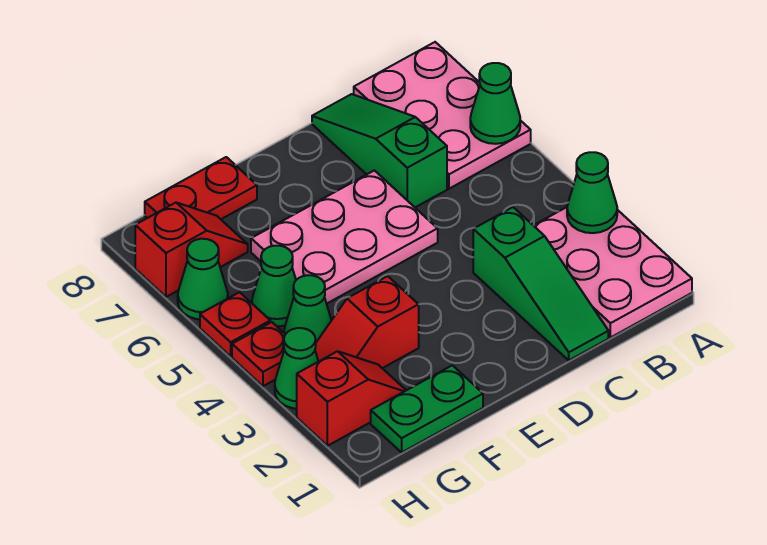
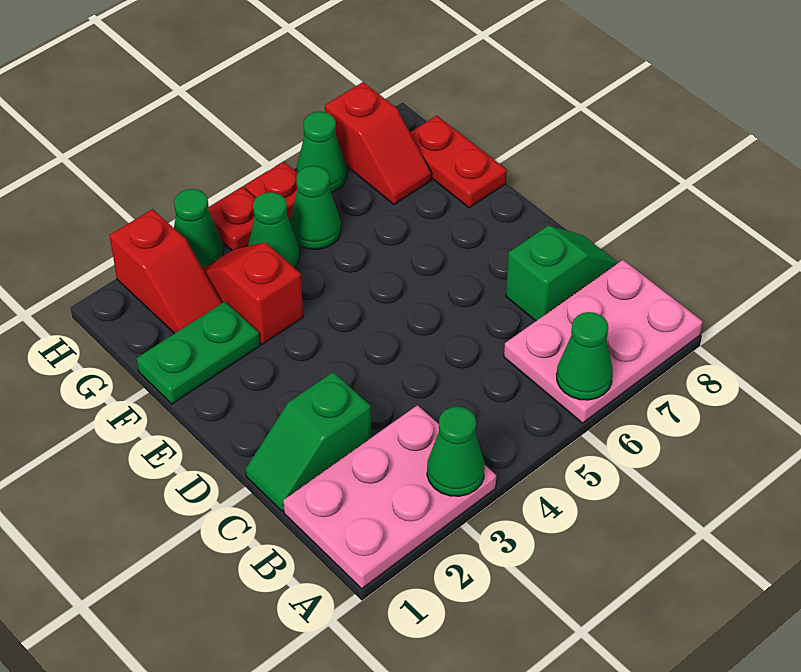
green 1x3 slope [473,207,608,360] -> green 1x2 slope [245,372,371,511]
green 1x3 slope [312,94,447,207] -> green 1x2 slope [506,225,618,321]
pink 2x3 plate [251,170,438,304] -> none
green 1x2 plate [371,365,483,452] -> green 1x2 plate turned to [136,302,260,404]

